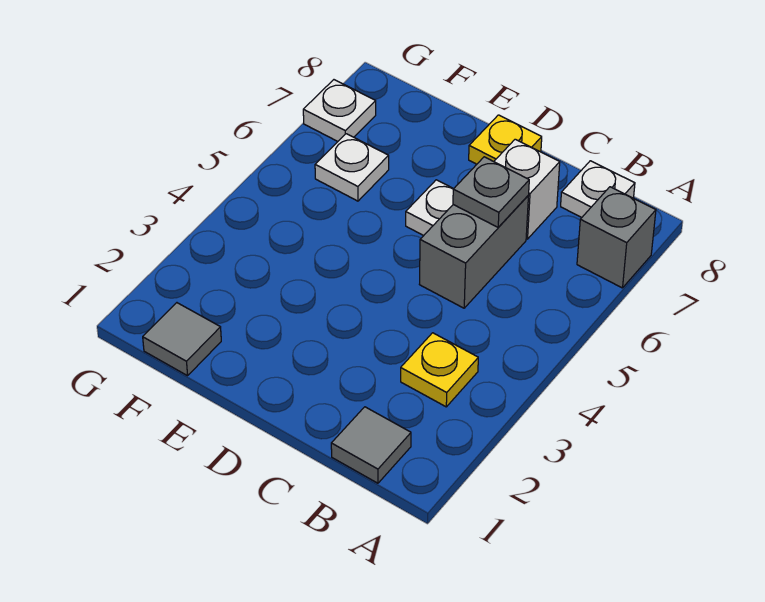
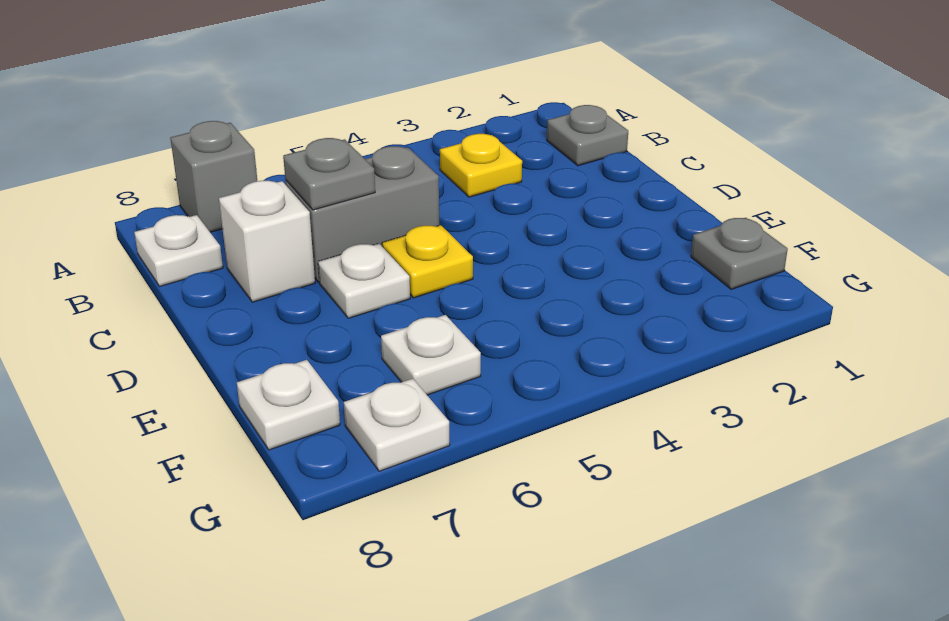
grey 1x1 tile [331,407,411,483] -> grey 1x1 plate [547,105,628,166]
yellow 1x1 plate [469,115,542,164] -> yellow 1x1 plate moved to [382,225,473,298]
grey 1x1 tile [143,303,221,376] -> grey 1x1 plate [691,218,788,289]
none -> white 1x1 plate [237,360,340,450]

